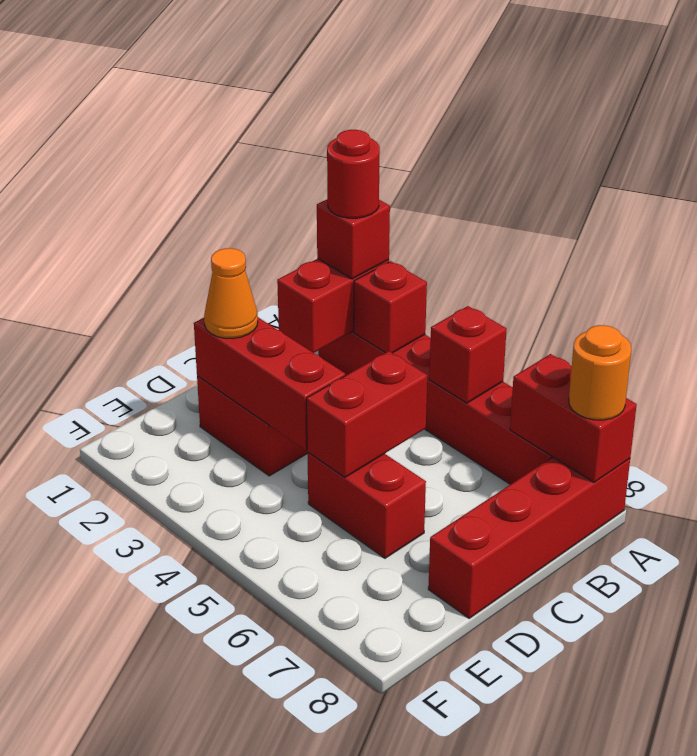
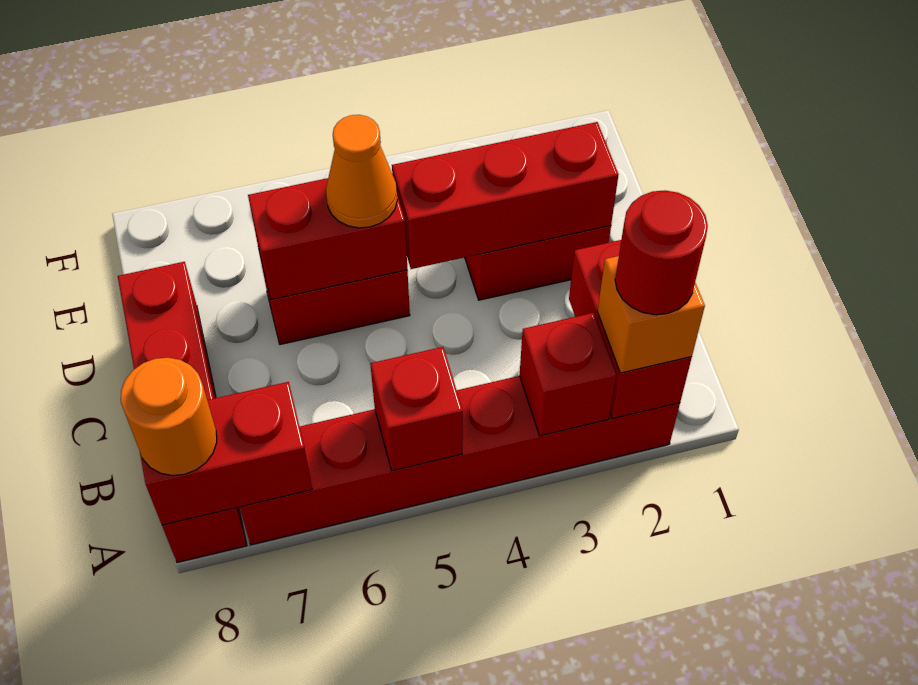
red 1x1 brick [317,200,390,279] -> orange 1x1 brick [597,256,705,373]
red 1x2 brick [307,351,427,477] -> red 1x2 brick turned to [248,178,407,300]
orange 1x1 cone [204,248,258,339] -> orange 1x1 cone moved to [326,115,397,228]

